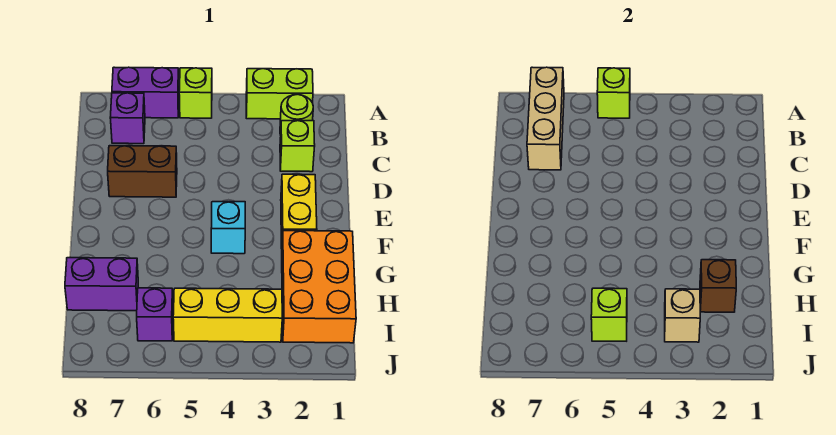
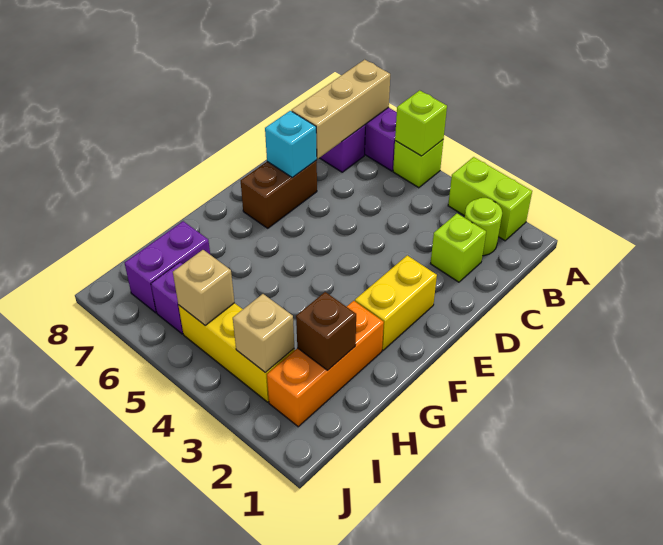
brown 1x2 brick [108,146,177,197] -> brown 1x2 brick turned to [241,160,317,228]
cyan 1x1 brick [211,202,245,254] -> cyan 1x1 brick moved to [265,111,317,178]
orange 2x3 brick [282,231,356,343] -> orange 1x3 brick [267,301,384,427]
purple 1x2 brick [65,258,138,311] -> purple 1x2 brick turned to [125,221,210,313]
lime 1x1 brick [591,288,627,341] -> tan 1x1 brick [173,250,234,326]

